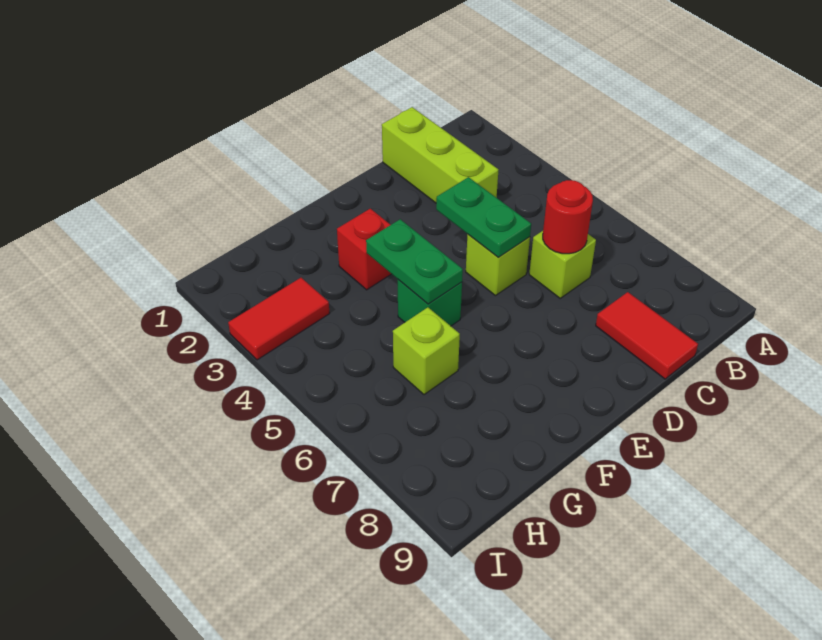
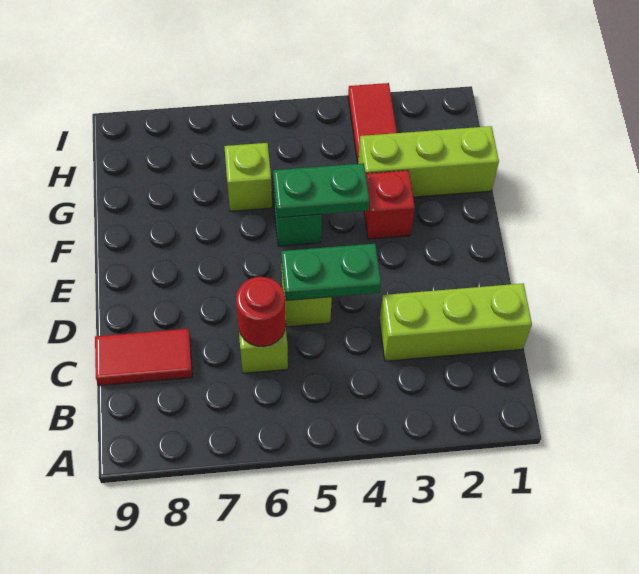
none -> lime 1x3 brick [358,126,499,197]

